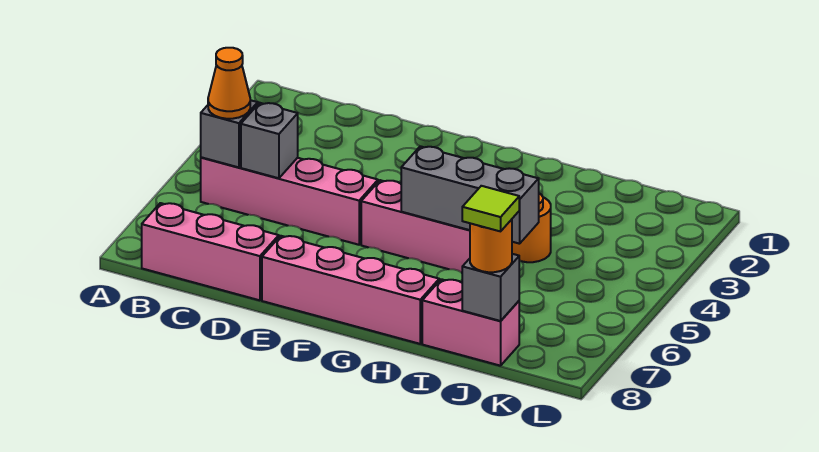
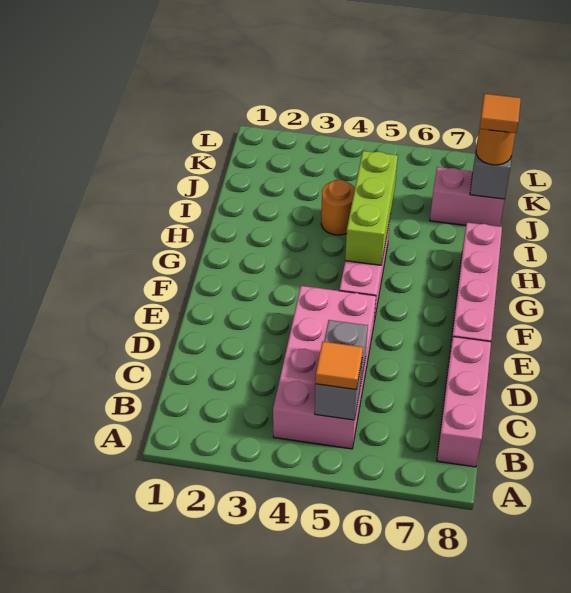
pink 1x4 brick [201,157,378,245] -> pink 2x4 brick [273,286,376,449]
orange 1x1 cone [208,48,250,119] -> orange 1x1 tile [315,342,363,390]
grey 1x3 brick [401,146,539,244] -> lime 1x3 brick [345,151,398,265]
pink 1x2 brick [422,279,519,366] -> pink 1x2 brick turned to [430,167,505,226]
lime 1x1 tile [462,186,520,231] -> orange 1x1 tile [480,94,521,133]

